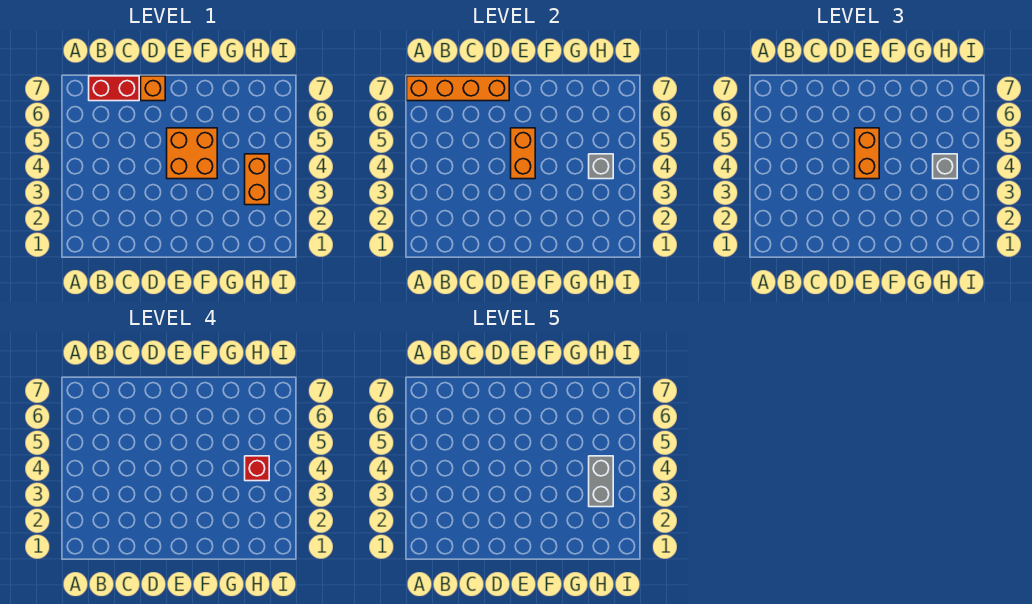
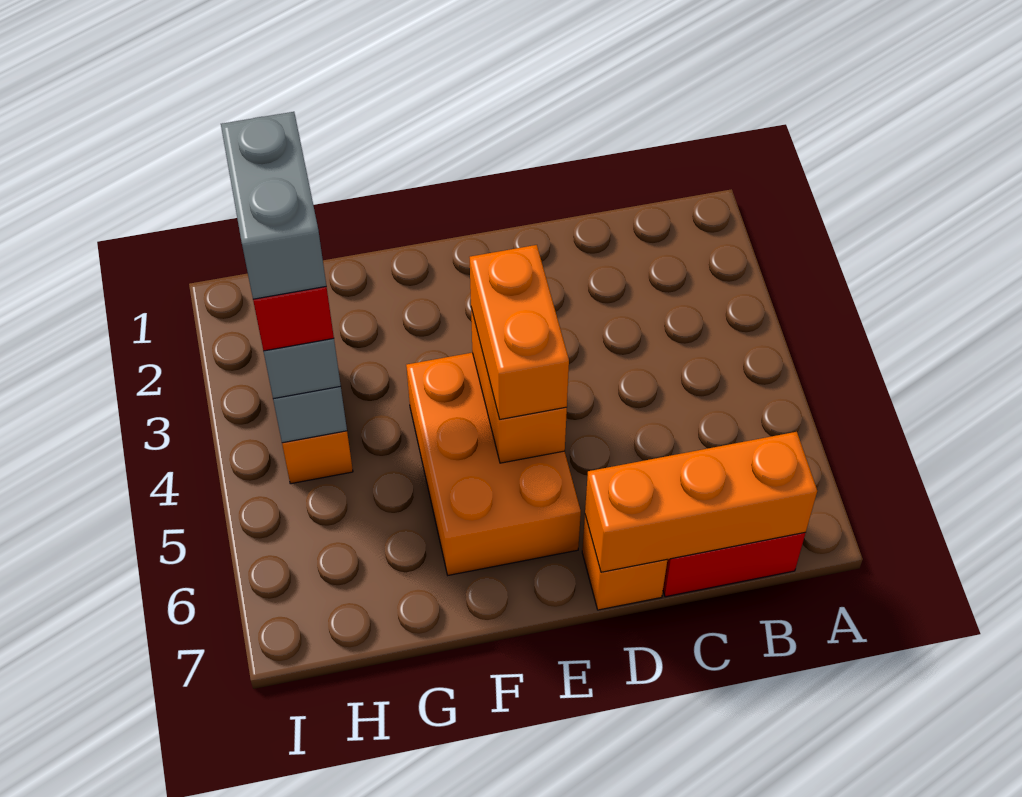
orange 1x4 brick [407,76,509,101] -> orange 1x3 brick [585,432,817,572]
orange 2x2 brick [167,128,217,179] -> orange 2x3 brick [406,353,581,575]

